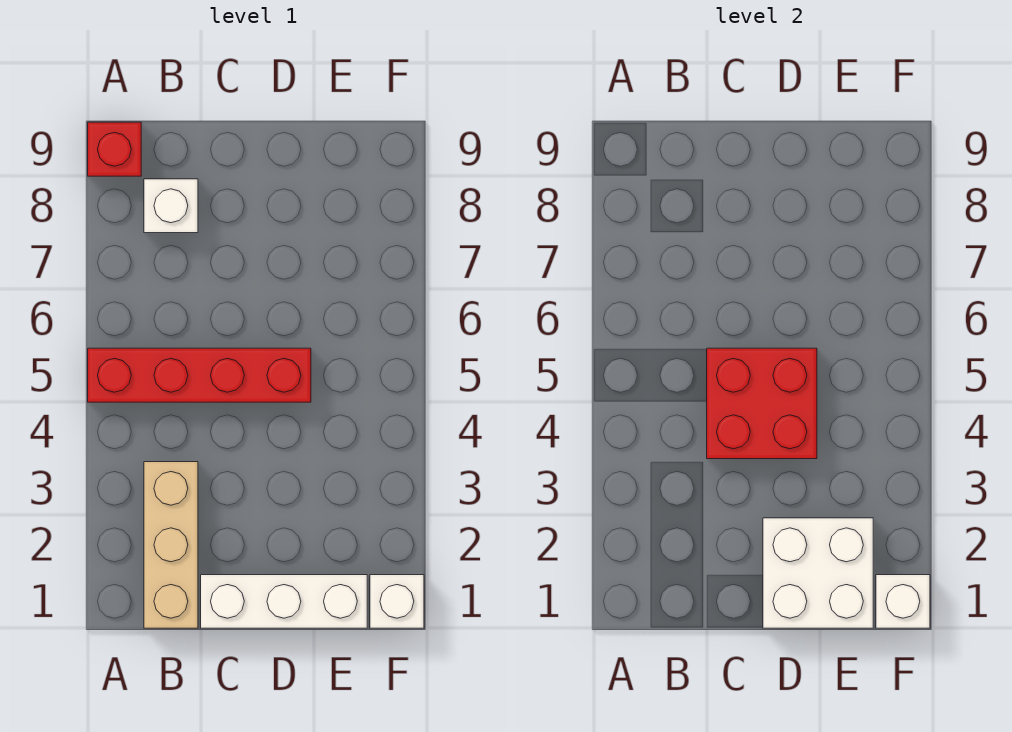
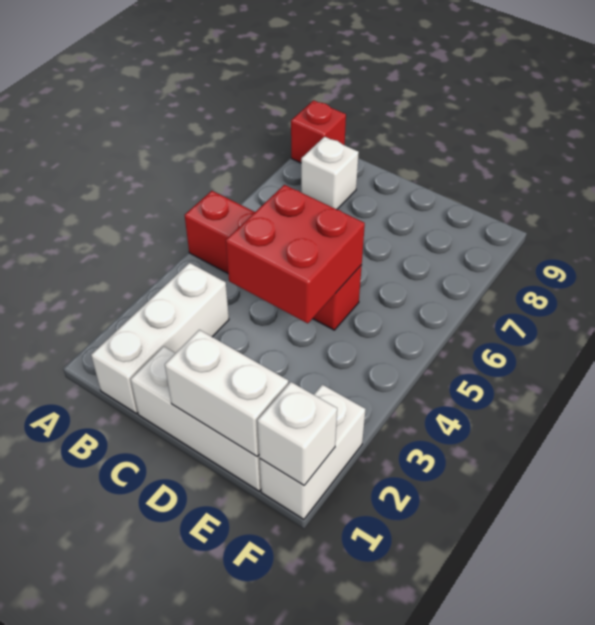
tan 1x3 brick [144,462,198,628] -> white 1x3 brick [91,263,229,414]
white 2x2 brick [763,518,873,628] -> white 1x2 brick [165,330,288,457]
white 1x1 brick [370,575,424,628] -> white 1x2 brick [260,385,366,519]

